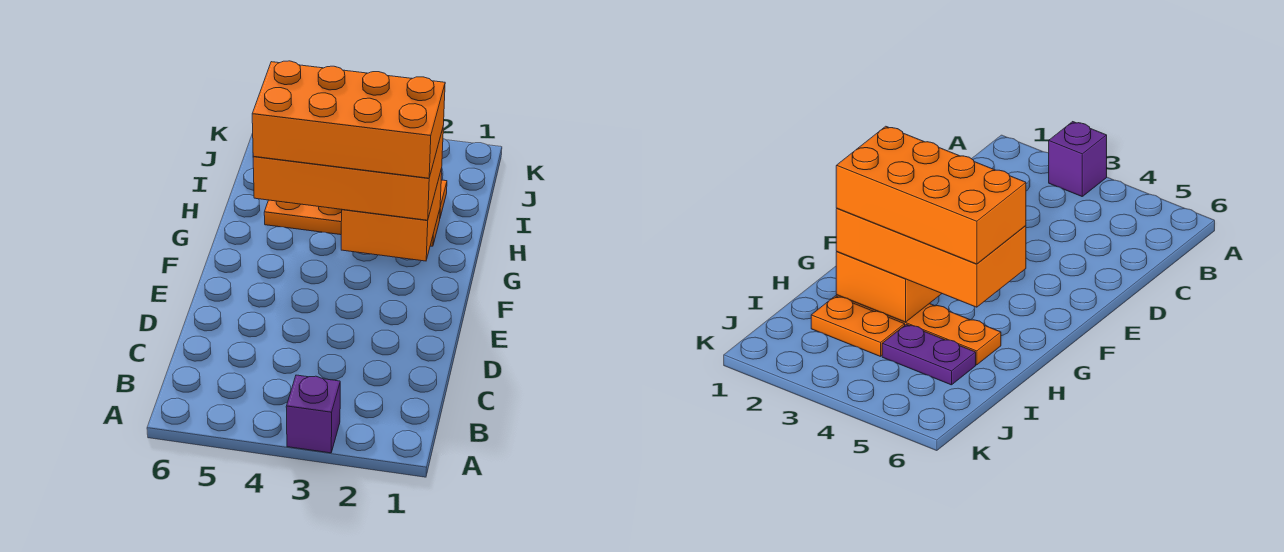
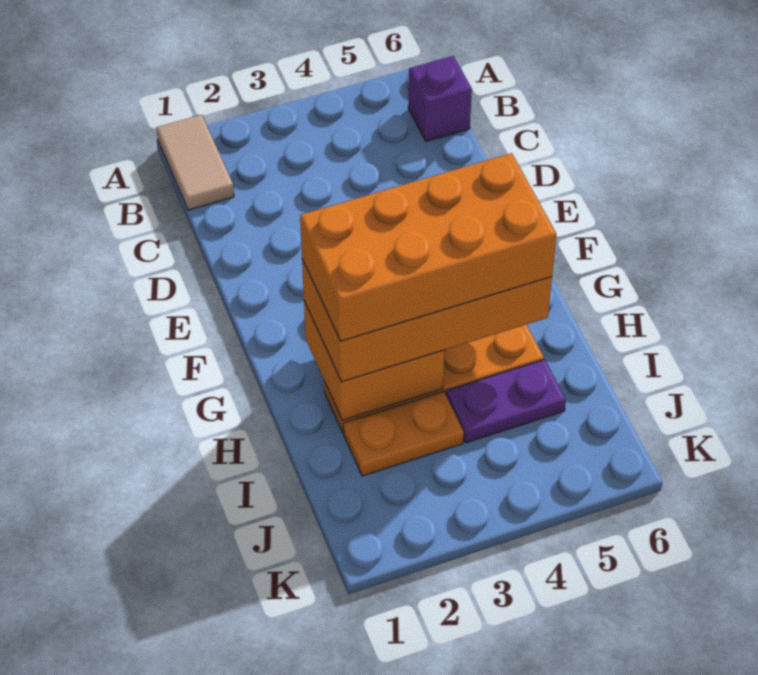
none -> tan 1x2 tile [156,115,234,210]
purple 1x1 brick [286,375,340,453] -> purple 1x1 brick moved to [408,56,472,142]

